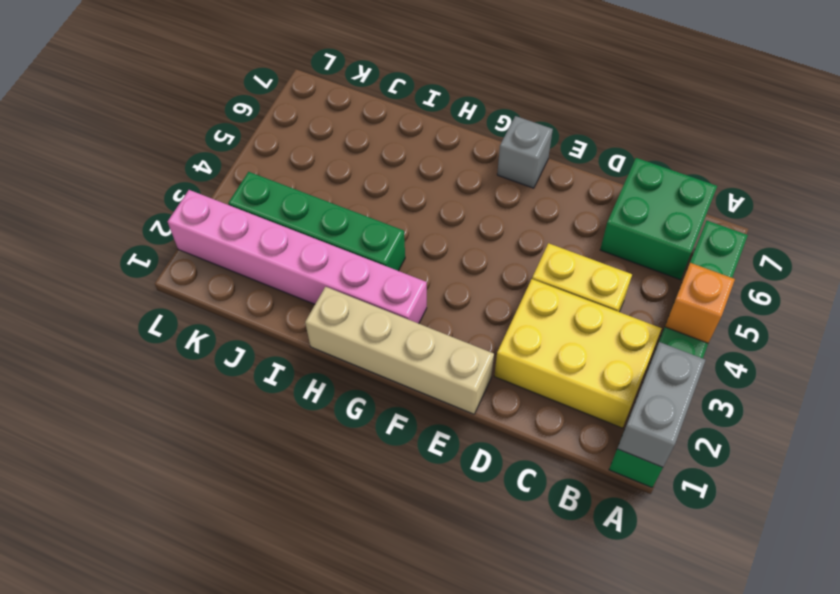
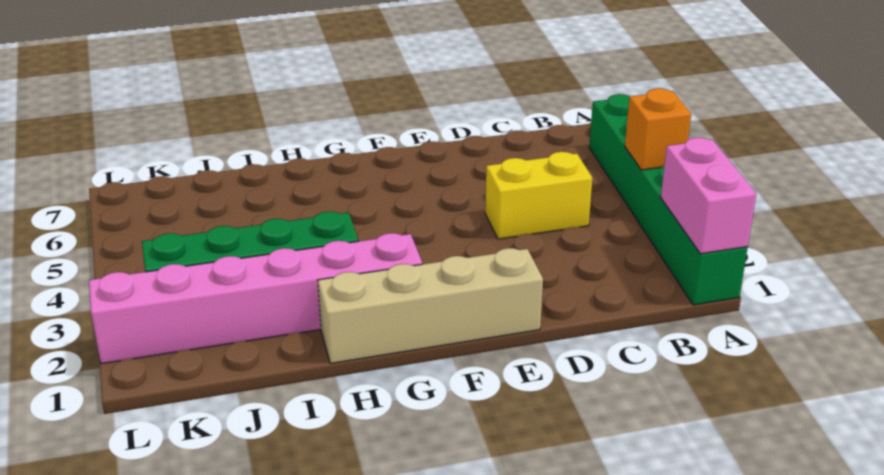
grey 1x2 brick [617,342,705,467] -> pink 1x2 brick [661,138,756,254]
yellow 2x3 brick [494,279,662,428] -> none
green 2x2 brick [600,158,717,280] -> none
grey 1x1 brick [497,116,553,188] -> none

